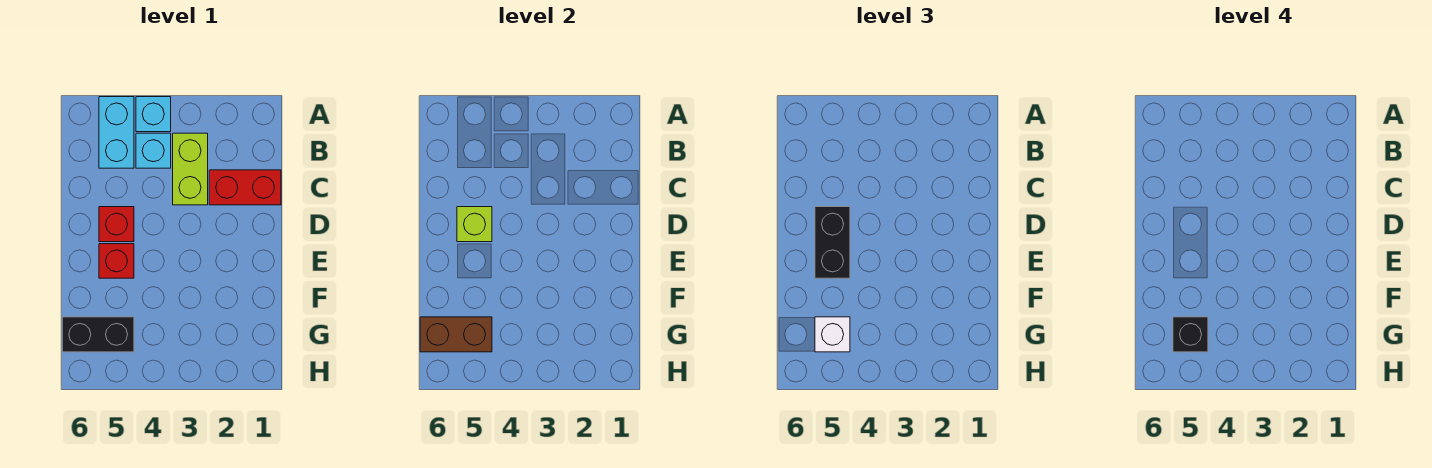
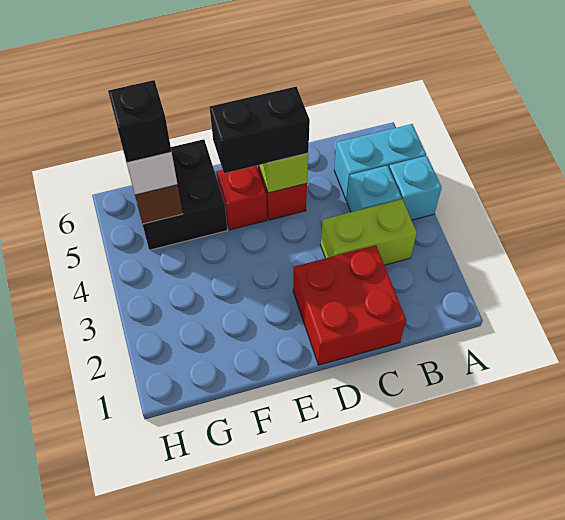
red 1x2 brick [209,170,281,205] -> red 2x2 brick [293,245,406,365]
black 1x2 brick [62,317,134,352] -> black 2x2 brick [143,139,227,250]

